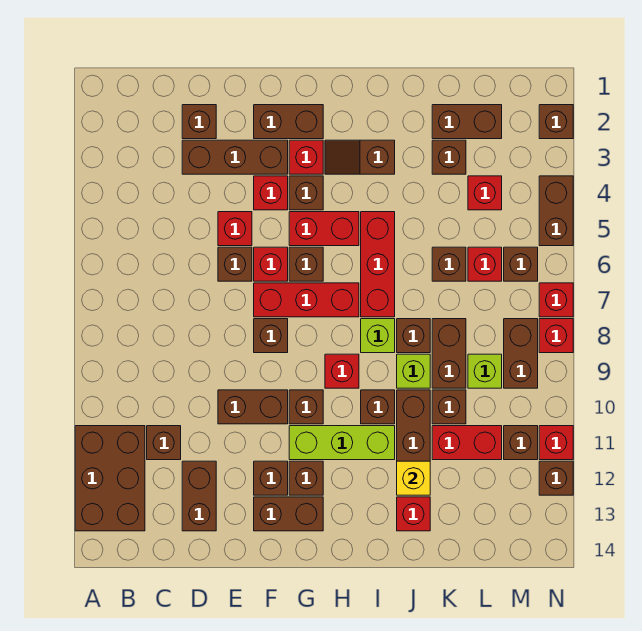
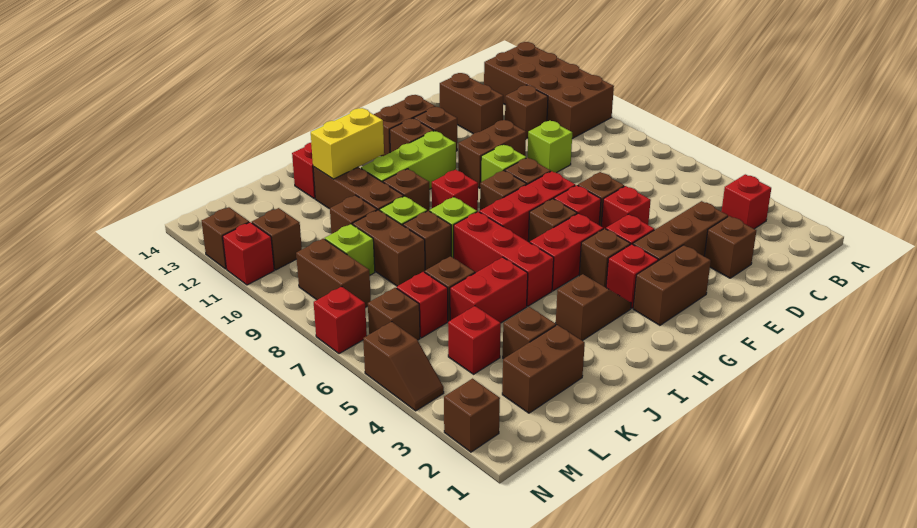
brown 2x3 brick [75,426,145,531] -> brown 2x4 brick [484,42,614,139]
none -> lime 1x1 brick [527,121,572,173]
none -> lime 1x1 brick [481,144,526,182]
brown 1x1 brick [289,390,323,424] -> brown 1x1 brick moved to [480,170,527,210]
yellow 1x1 brick [397,461,430,495] -> yellow 1x2 brick [311,108,384,179]
red 1x2 brick [432,426,502,460] -> red 1x2 brick moved to [450,257,528,323]
brown 1x2 brick [539,176,573,246] -> brown 1x2 slope [363,322,444,411]
red 1x1 brick [539,319,573,353] -> red 1x1 brick moved to [721,174,771,229]

